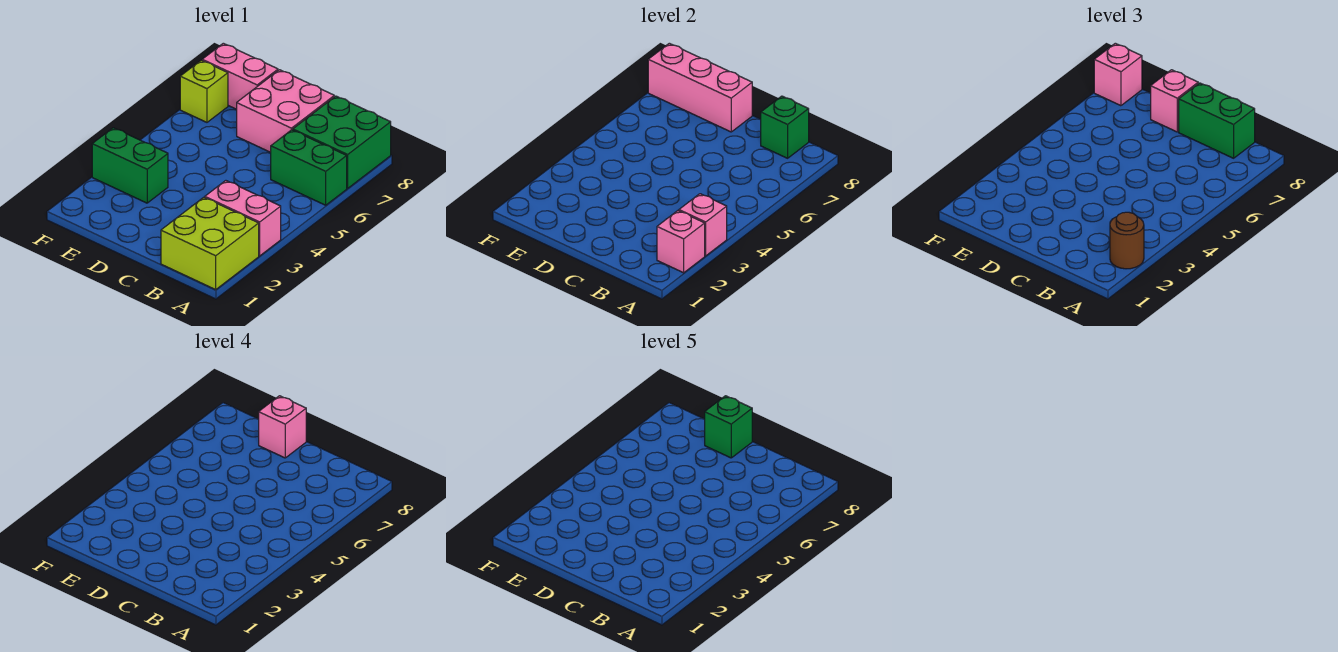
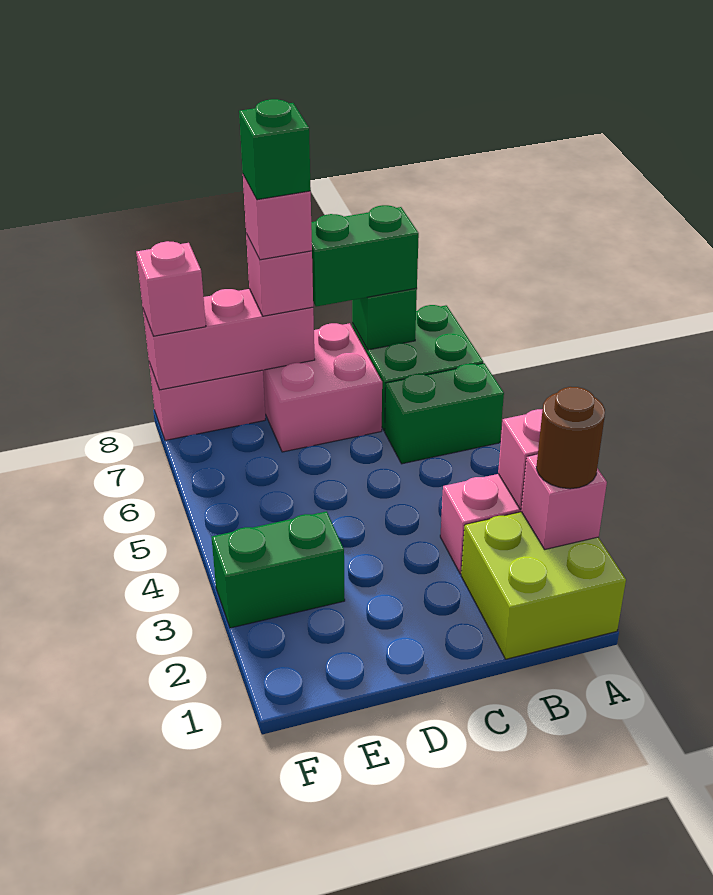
lime 1x1 brick [180,60,228,122] -> none

